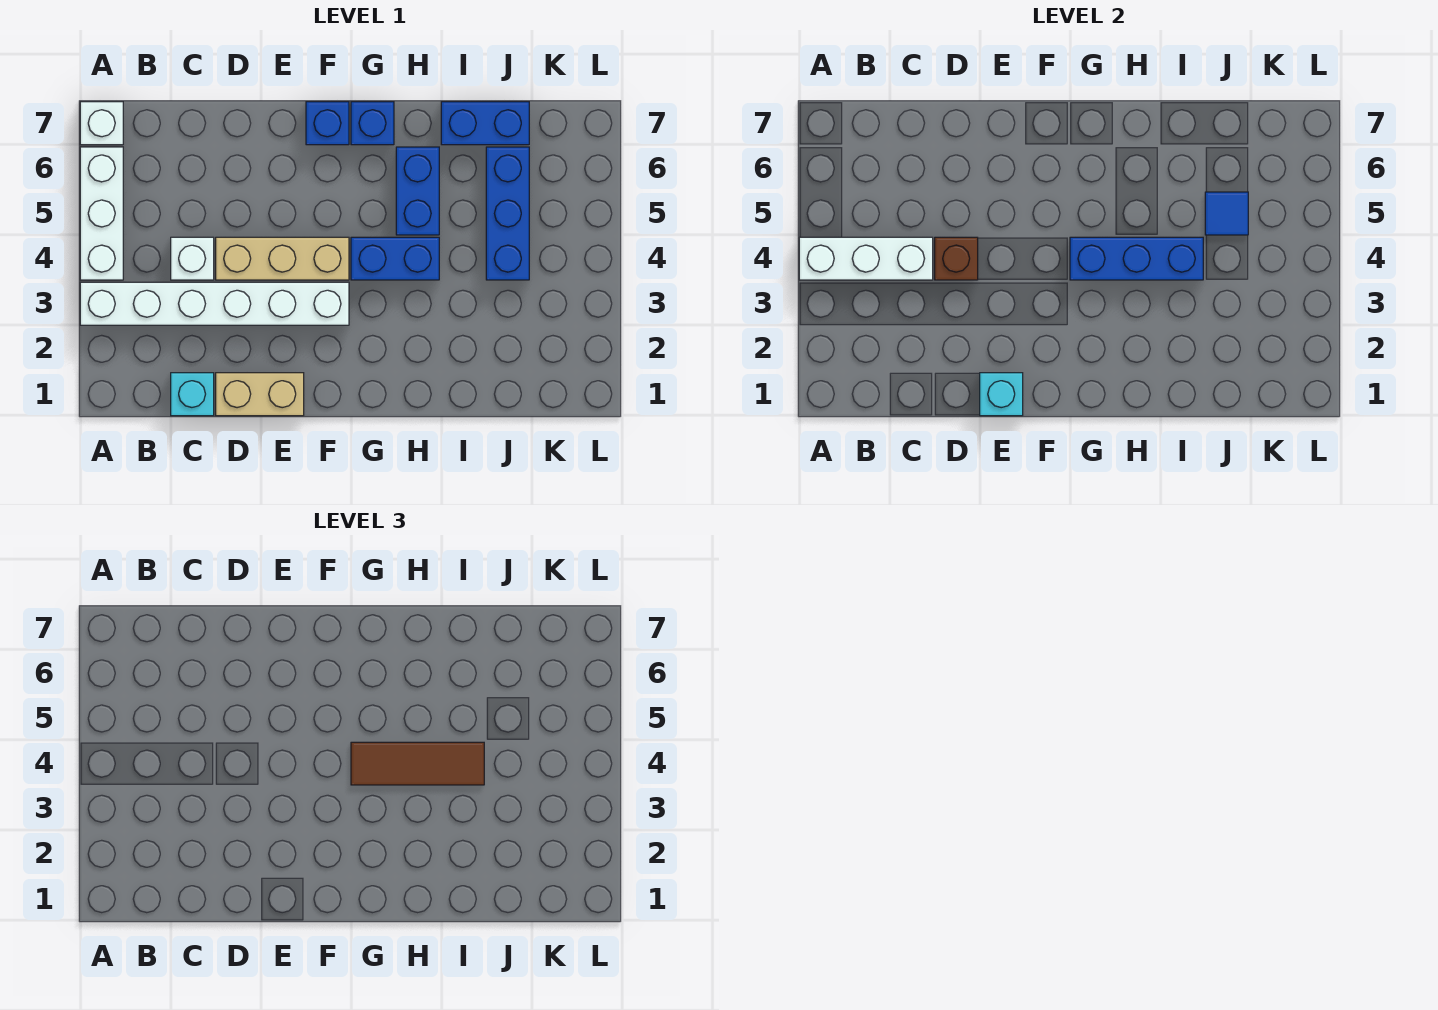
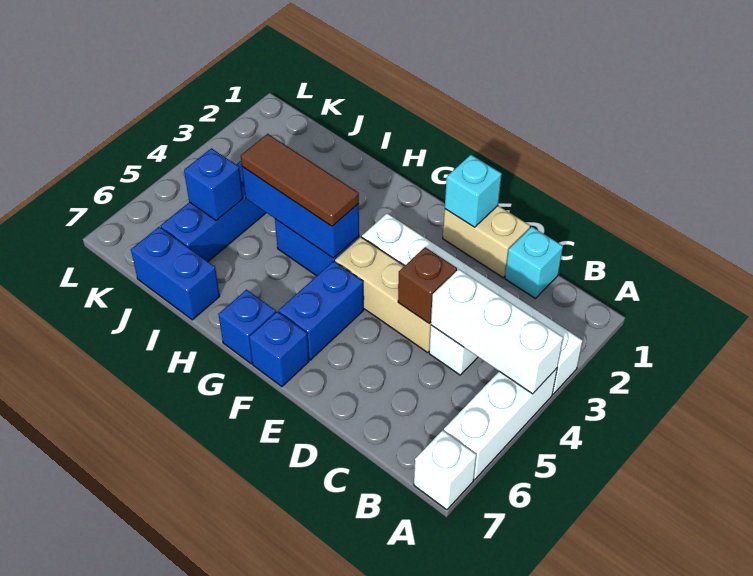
blue 1x2 brick [396,147,439,235] -> blue 1x2 brick moved to [279,261,364,360]
blue 1x1 tile [1205,192,1248,235] -> blue 1x1 brick [184,148,243,221]

